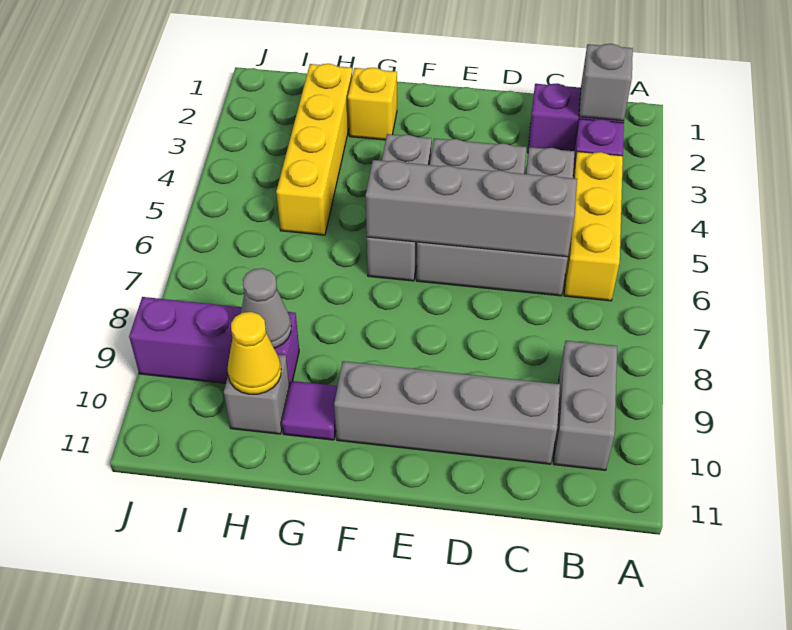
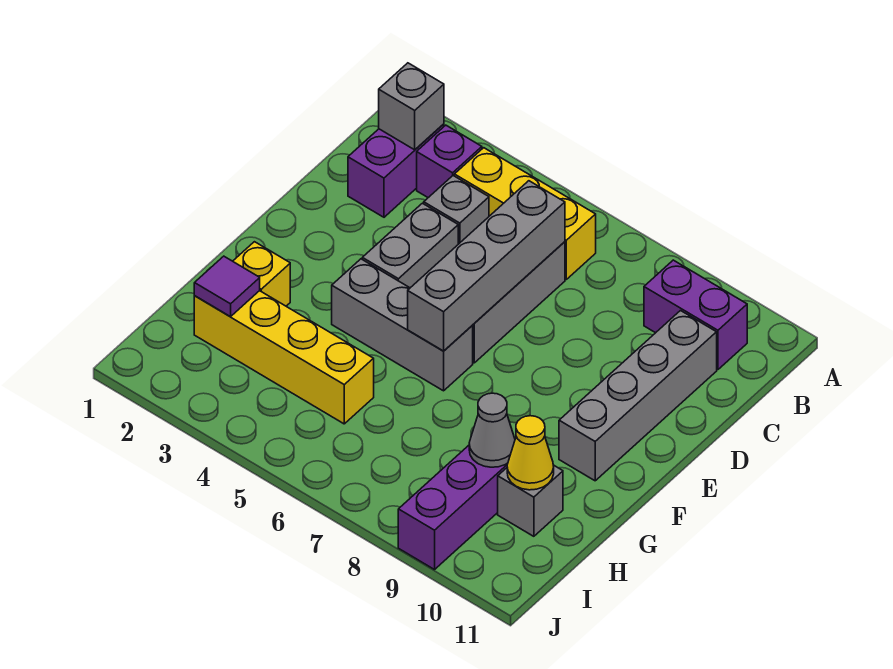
grey 1x2 brick [553,341,617,470] -> purple 1x2 brick [644,260,747,370]
purple 1x1 tile [282,381,338,440] -> purple 1x1 tile moved to [194,256,260,317]

